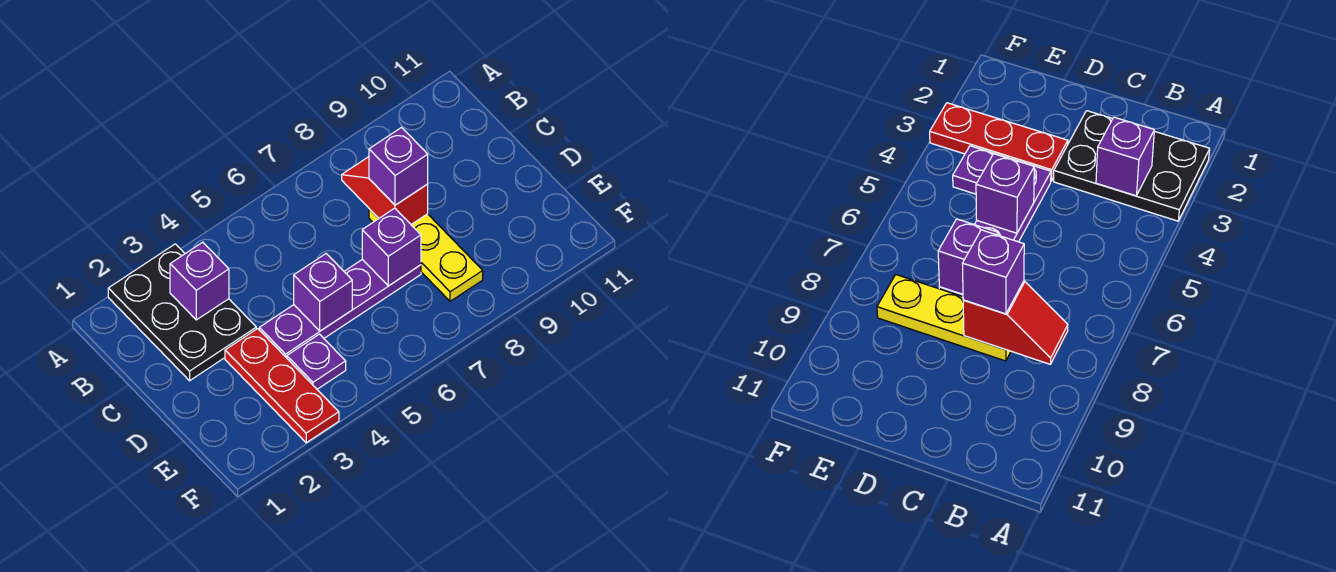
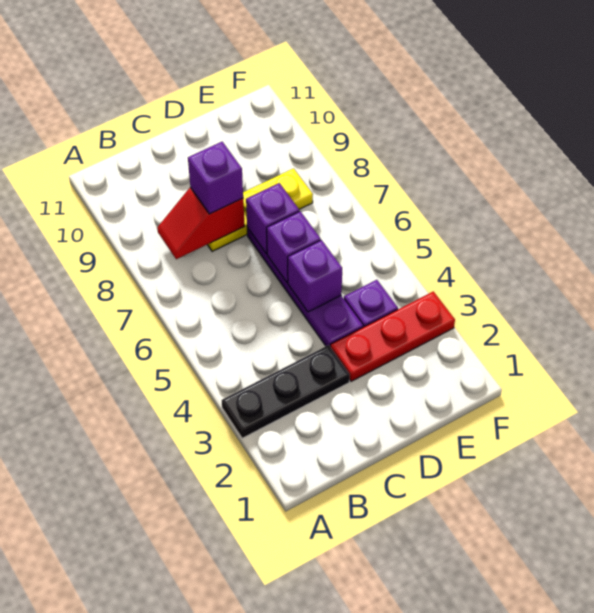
black 2x3 plate [108,244,256,381] -> black 1x3 plate [222,345,350,438]
purple 1x1 brick [170,242,229,320] -> purple 1x1 brick moved to [267,211,321,282]

